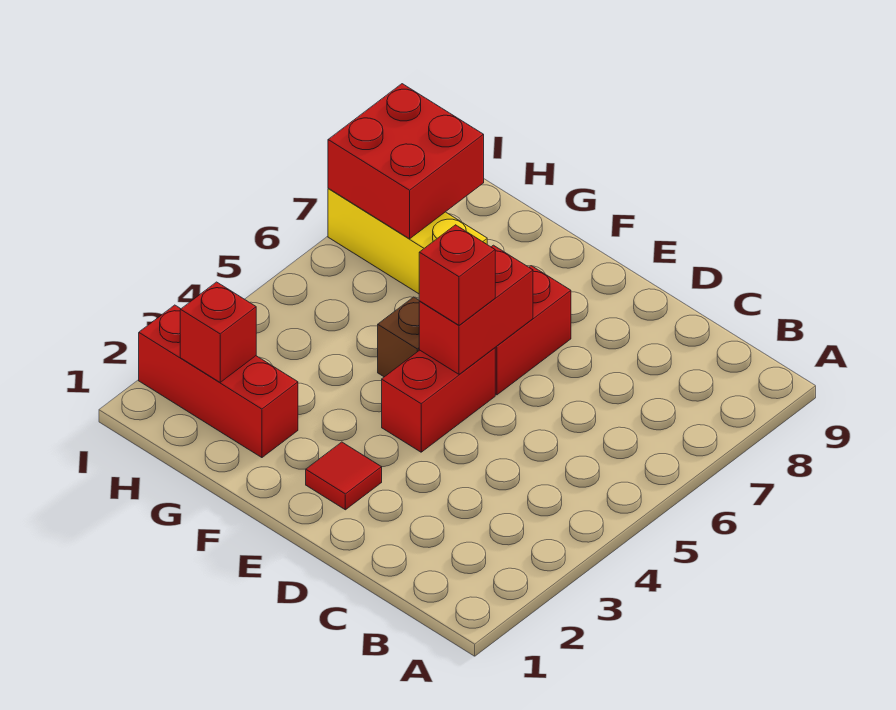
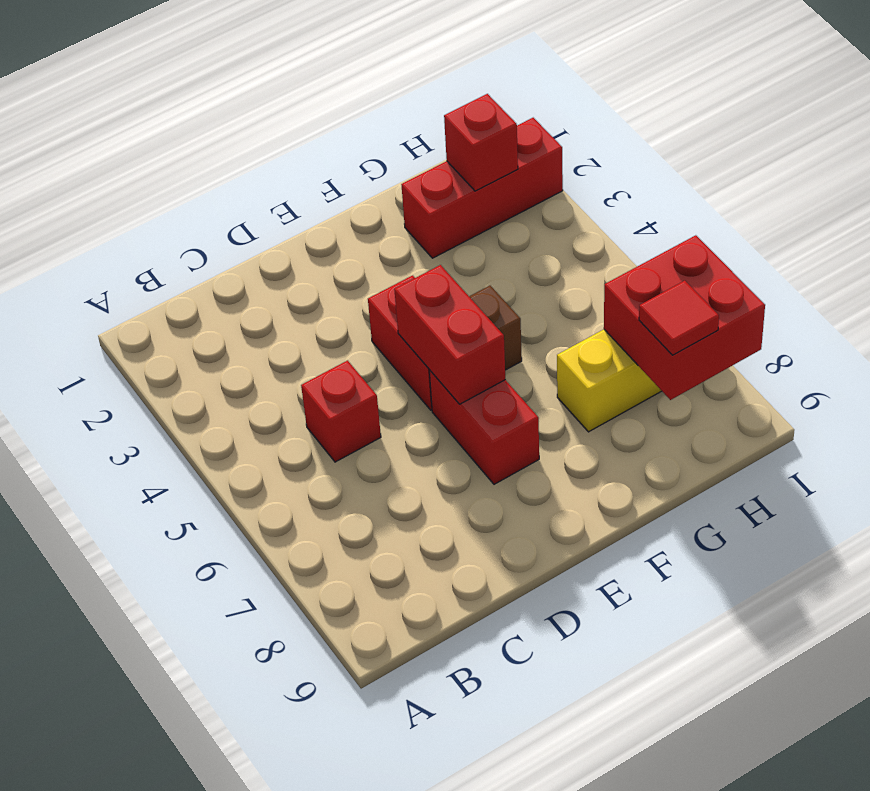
red 1x1 tile [306,442,382,510] -> red 1x1 tile moved to [639,281,719,355]
red 1x1 brick [419,225,495,325] -> red 1x1 brick moved to [301,361,381,462]

